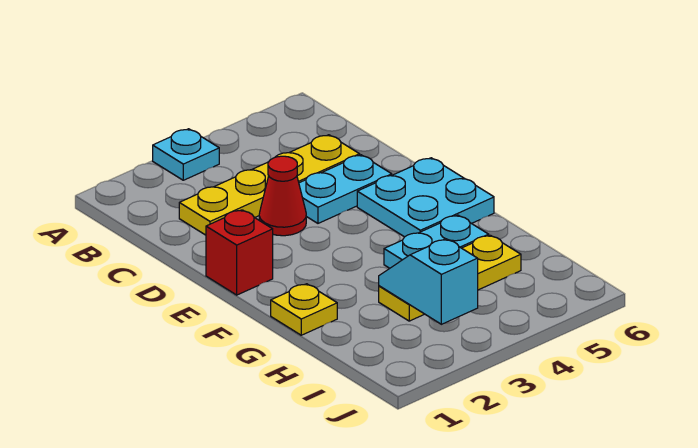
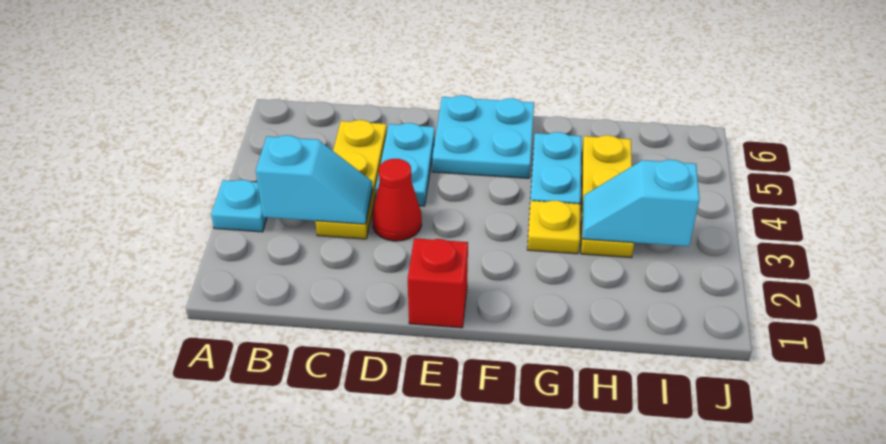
none -> cyan 1x2 slope [256,135,373,224]
yellow 1x4 plate [179,135,360,235] -> yellow 1x3 plate [315,120,387,239]
yellow 1x1 plate [271,284,337,335] -> yellow 1x1 plate moved to [527,200,580,254]

